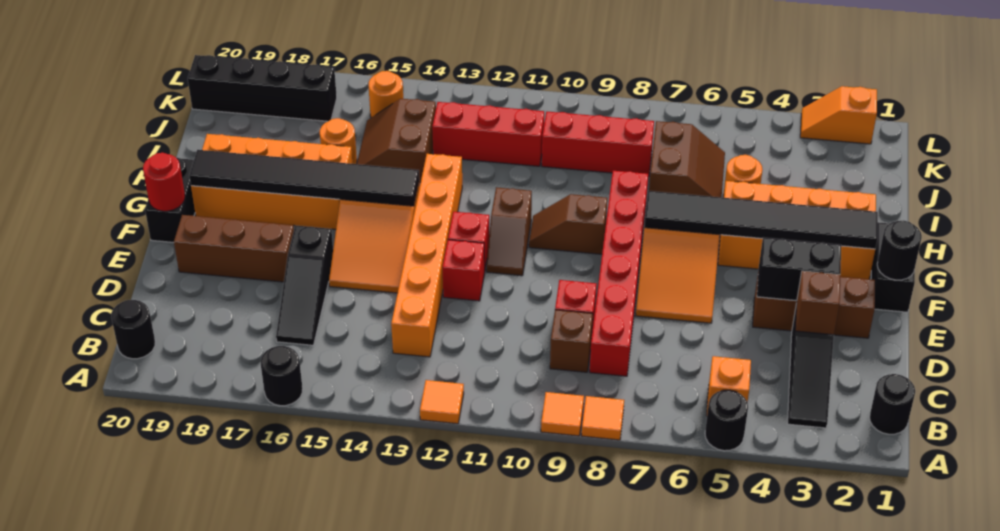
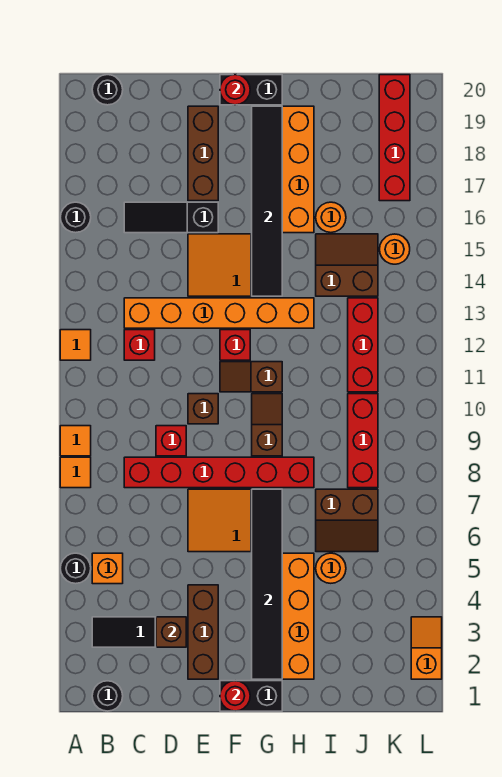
brown 1x1 brick [550,310,593,372] -> brown 1x1 brick moved to [188,394,218,424]
black 1x2 brick [757,237,841,301] -> none
red 1x1 brick [443,240,485,301] -> red 1x1 brick moved to [124,330,155,360]
black 1x1 round brick [877,220,922,280] -> red 1x1 round brick [220,681,250,711]
black 1x4 brick [188,55,337,121] -> red 1x4 brick [379,75,410,201]

